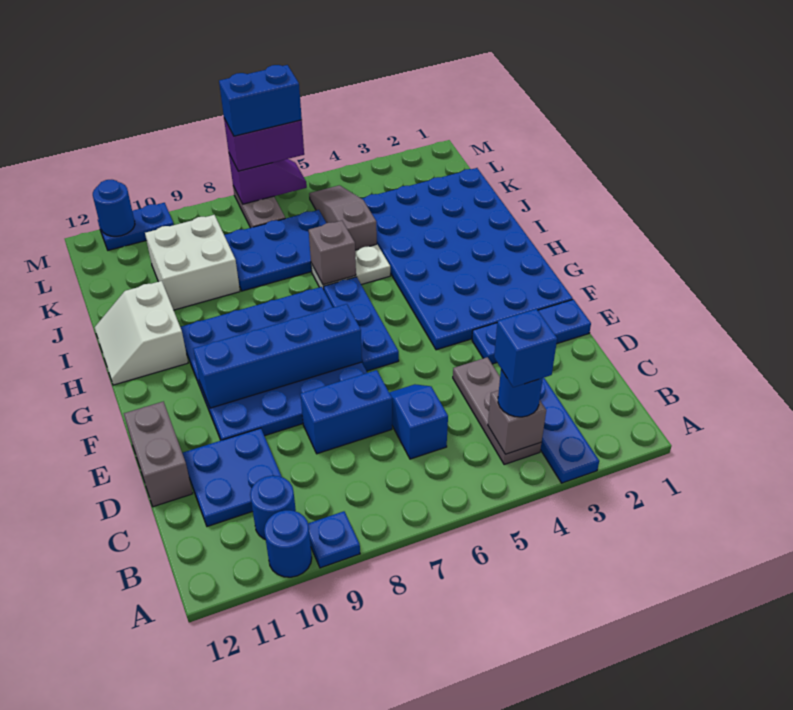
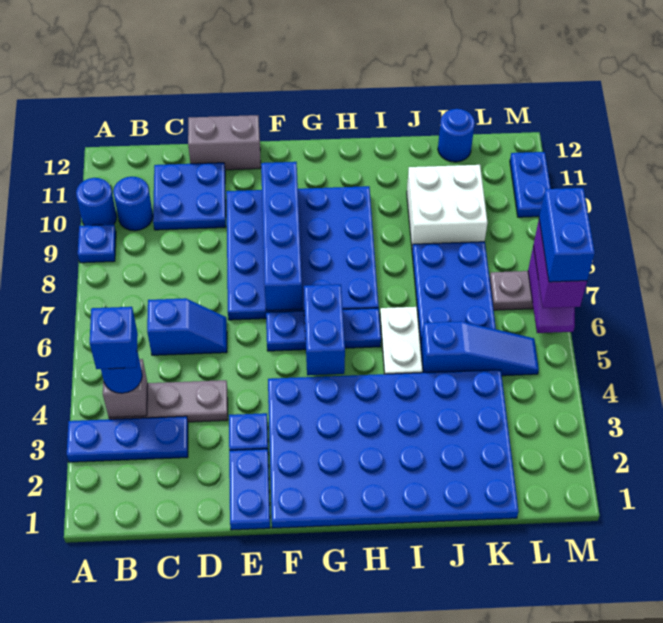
blue 1x2 brick [300,370,392,454] -> blue 1x2 brick moved to [304,284,345,375]
white 2x2 slope [95,281,188,385] -> none
grey 1x1 brick [309,221,356,285] -> none
grey 1x3 slope [309,185,377,250] -> blue 1x3 slope [421,321,539,376]
blue 1x1 round brick [93,180,135,236] -> blue 1x1 round brick moved to [438,109,475,162]

